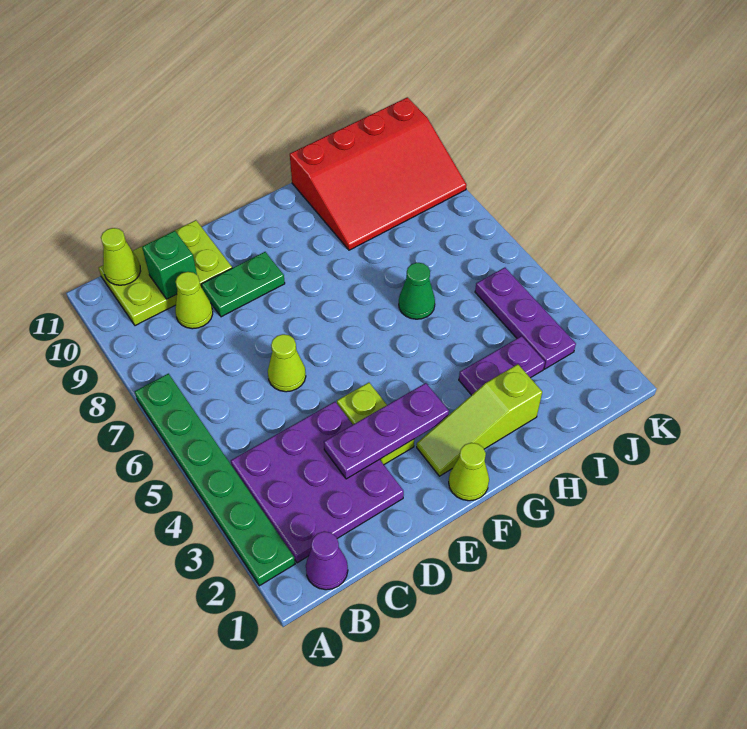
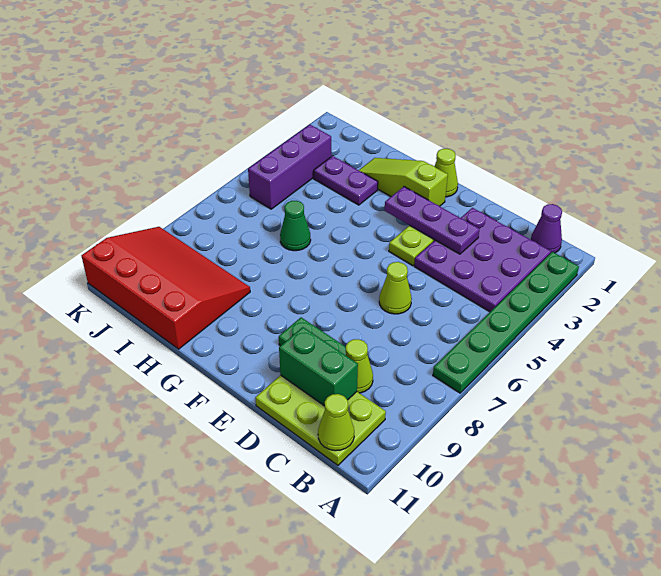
green 1x1 brick [142,231,197,299] -> green 1x2 brick [279,327,358,406]
lime 1x3 slope [417,364,542,476] -> lime 1x3 slope turned to [359,158,448,206]
purple 1x3 plate [475,268,576,369] -> purple 1x3 brick [248,125,331,209]

